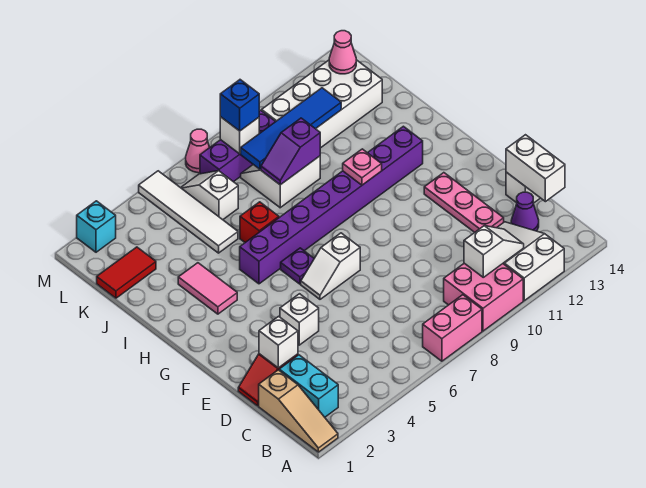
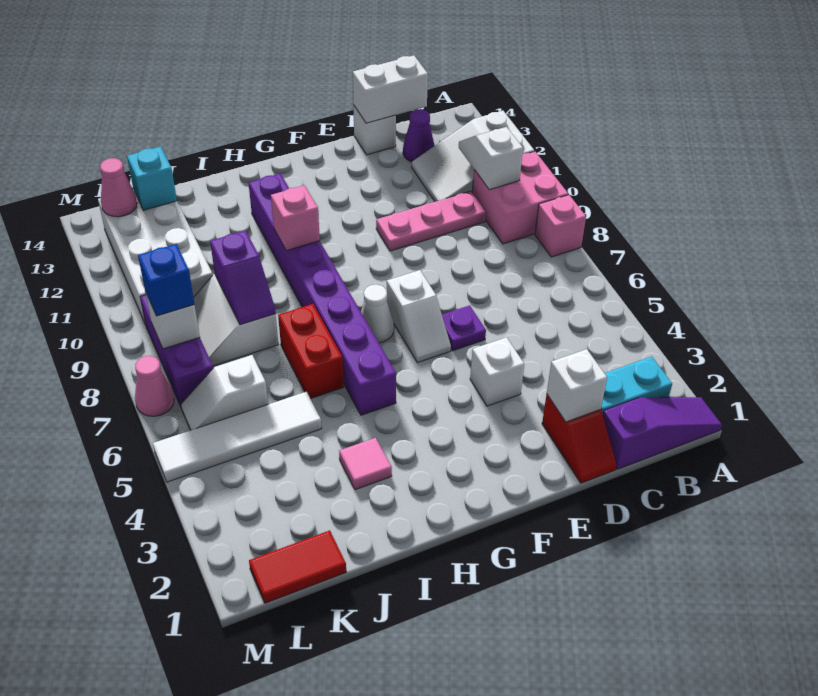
tan 1x3 slope [259,370,338,452] -> purple 1x3 slope [603,397,722,469]
pink 1x2 brick [423,295,482,361] -> pink 1x1 brick [535,195,586,257]
pink 1x3 plate [424,173,504,232] -> pink 1x3 plate moved to [376,191,486,251]
purple 1x1 plate [281,248,314,284] -> purple 1x1 plate moved to [442,305,486,351]
none -> white 1x1 cone [361,285,394,343]
pink 1x2 tile [178,263,237,314] -> pink 1x1 tile [339,438,392,490]
pink 1x1 plate [343,149,382,185] -> pink 1x1 brick [271,185,320,251]
red 1x1 brick [240,202,279,242] -> red 1x2 brick [278,304,344,399]
red 1x2 tile [97,247,156,298] -> red 1x2 tile turned to [249,530,346,603]
blue 1x4 tile [241,88,341,169] -> none
cyan 1x1 brick [77,201,116,252] -> cyan 1x1 brick moved to [127,147,177,210]

